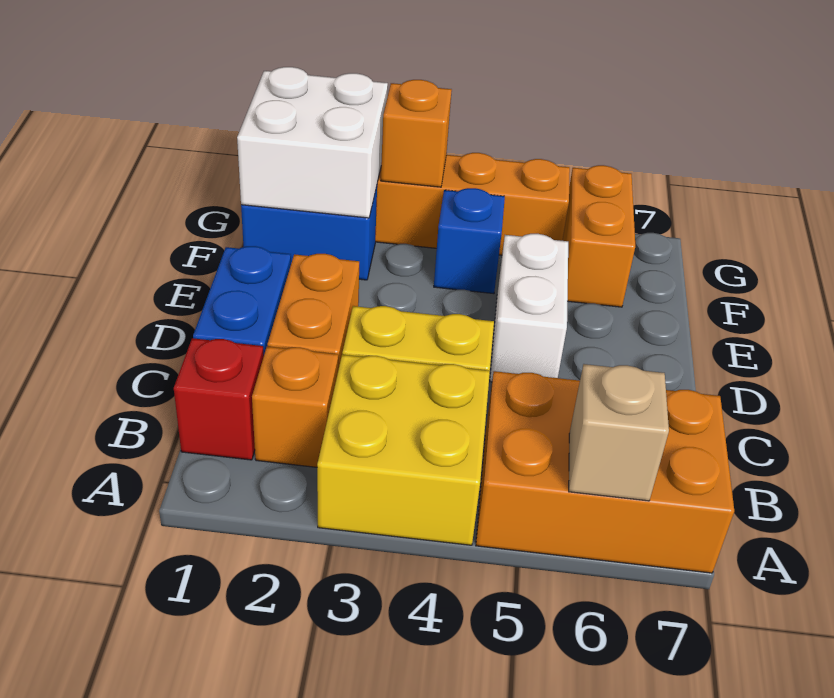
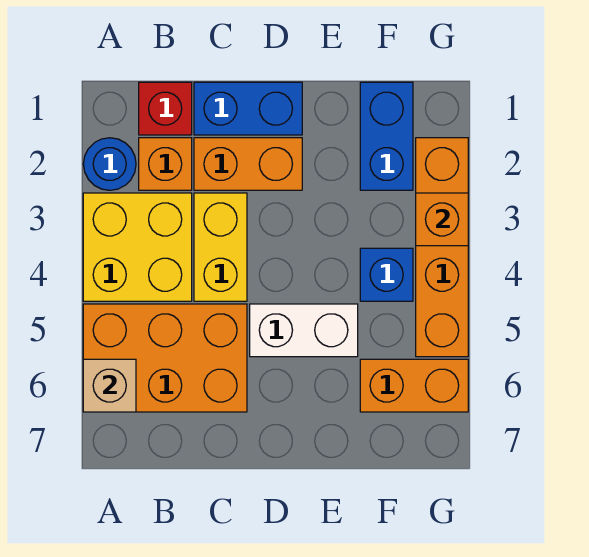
none -> blue 1x1 round brick [83,138,136,190]
orange 2x3 brick [476,371,734,573] -> orange 2x3 brick turned to [83,304,247,412]
white 2x2 brick [237,67,388,218] -> none

